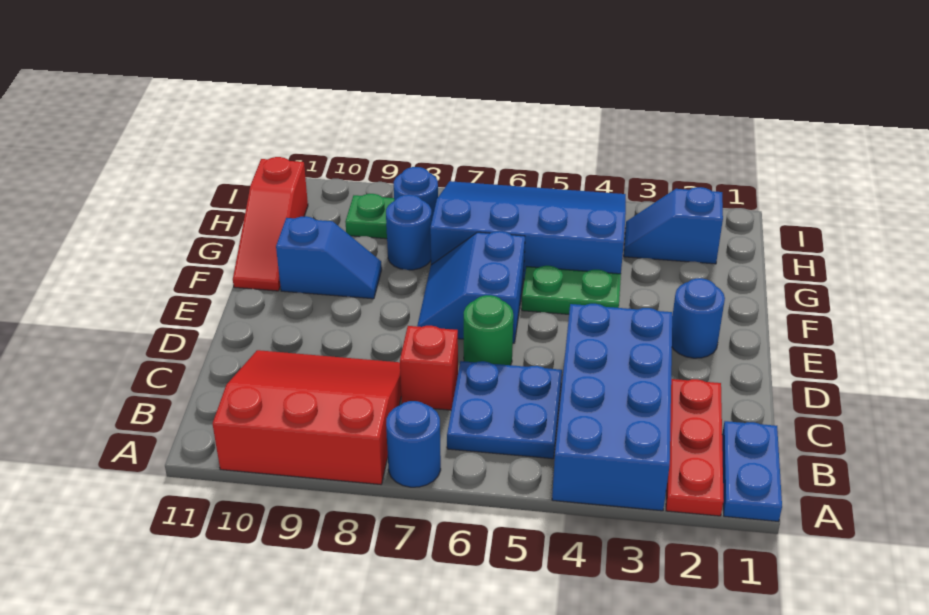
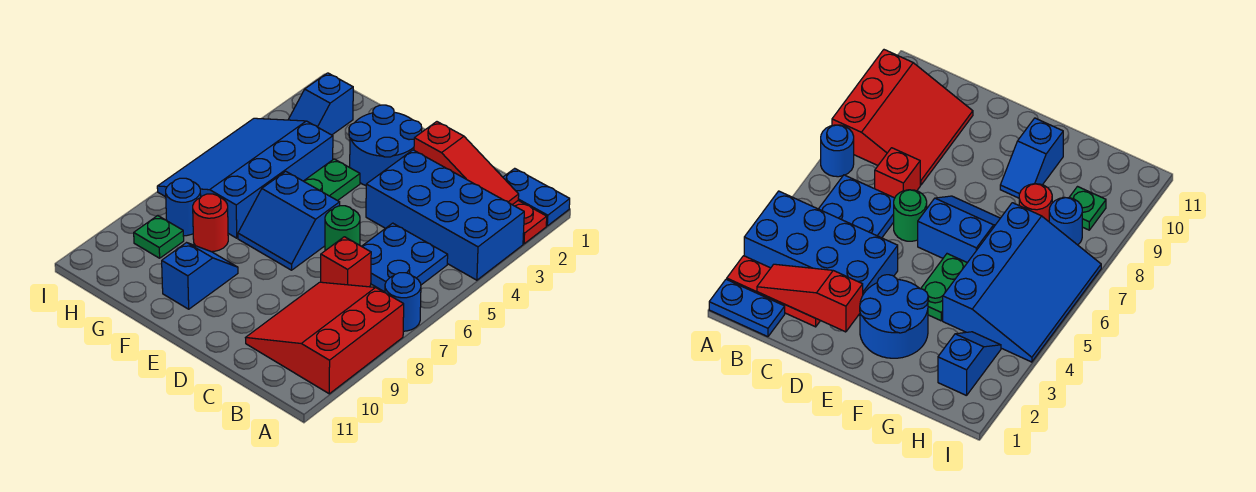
blue 1x1 round brick [672,278,725,358] -> blue 2x2 round brick [349,105,422,186]
red 1x3 slope [233,157,308,291] -> red 1x3 slope moved to [414,122,519,205]
blue 1x1 round brick [386,195,431,270] -> red 1x1 round brick [193,194,228,252]

